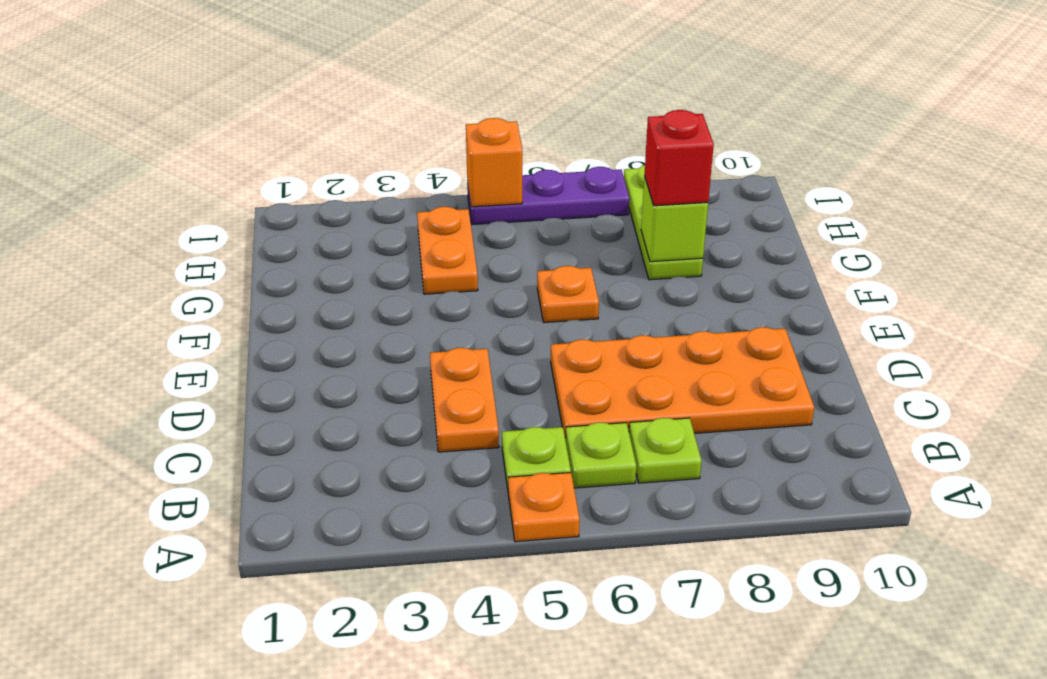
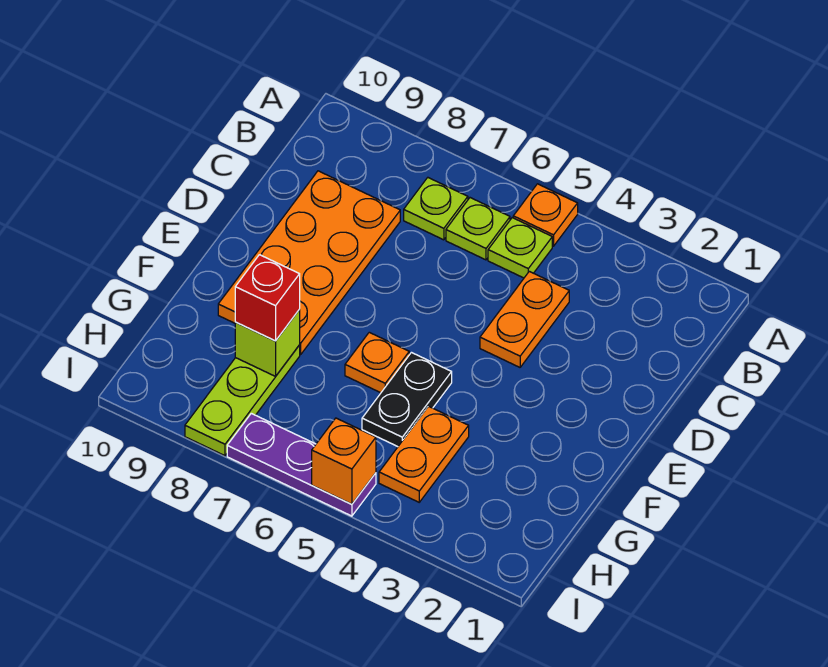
orange 2x4 plate [551,327,814,441] -> orange 2x4 plate turned to [218,171,400,354]
none -> black 1x2 plate [362,353,452,447]

